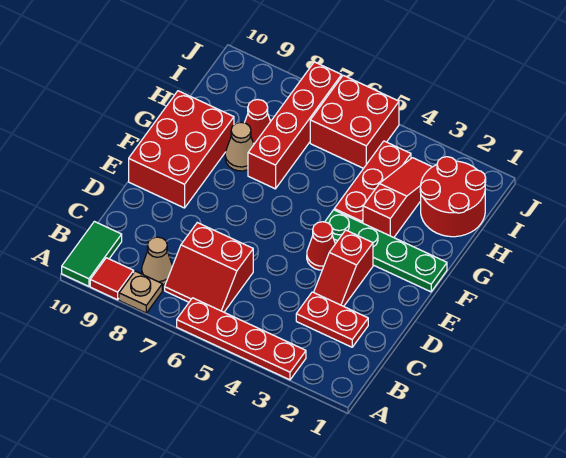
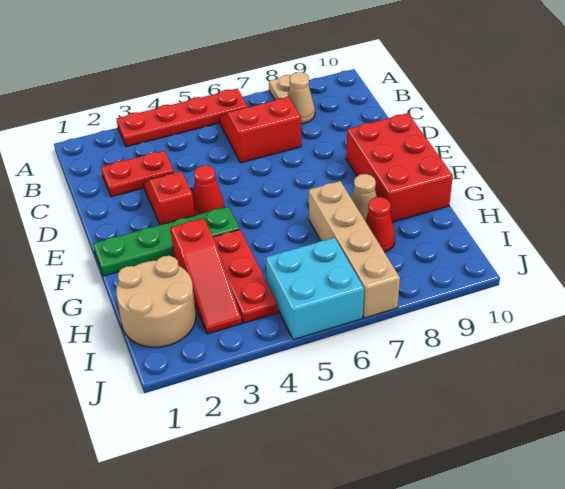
red 1x1 tile [90,258,134,300] -> none
green 1x2 tile [62,221,122,286] -> none
red 1x4 brick [248,62,342,189] -> tan 1x4 brick [309,181,400,318]
red 2x2 round brick [420,157,486,237] -> tan 2x2 round brick [116,256,196,347]
red 2x2 brick [310,75,399,168] -> cyan 2x2 brick [266,238,364,340]

